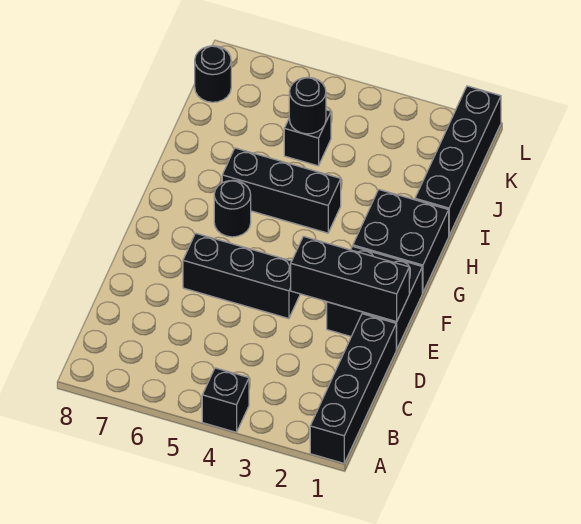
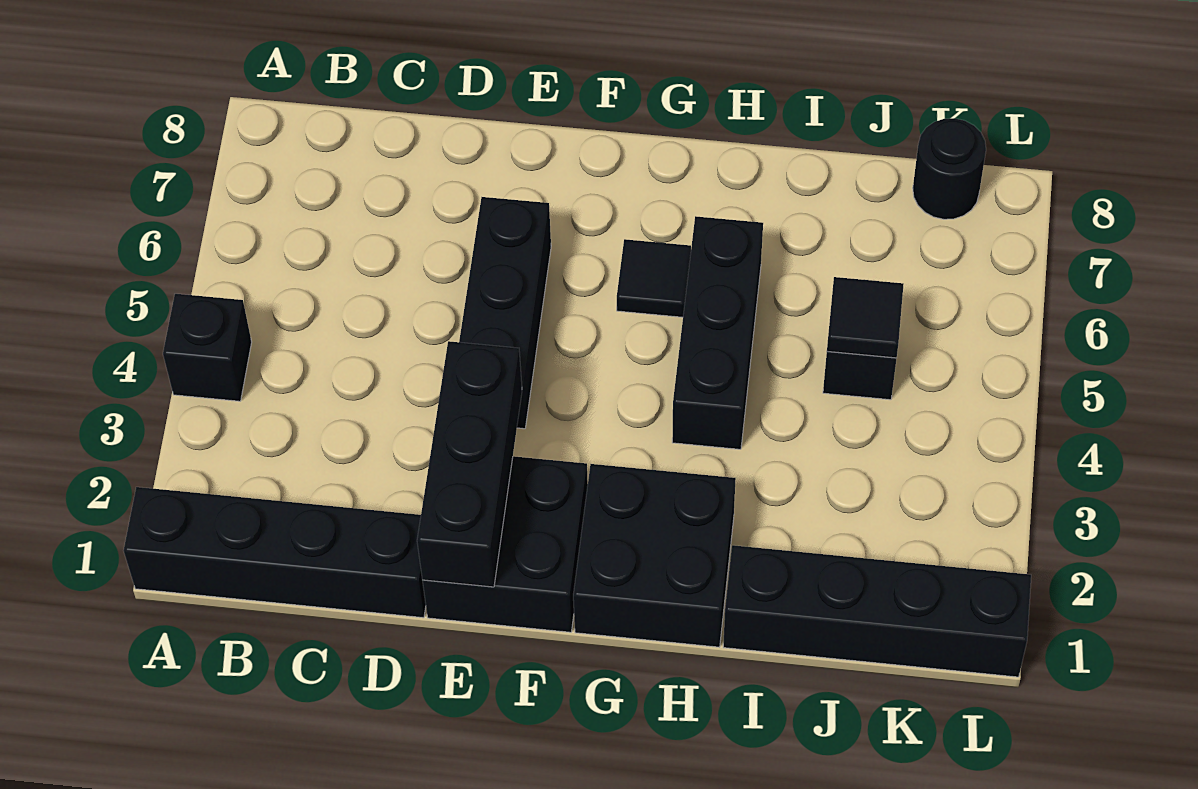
black 1x1 round brick [214,180,251,237] -> black 1x1 tile [617,239,691,317]
black 1x1 round brick [289,77,326,134] -> black 1x1 tile [827,277,904,358]

